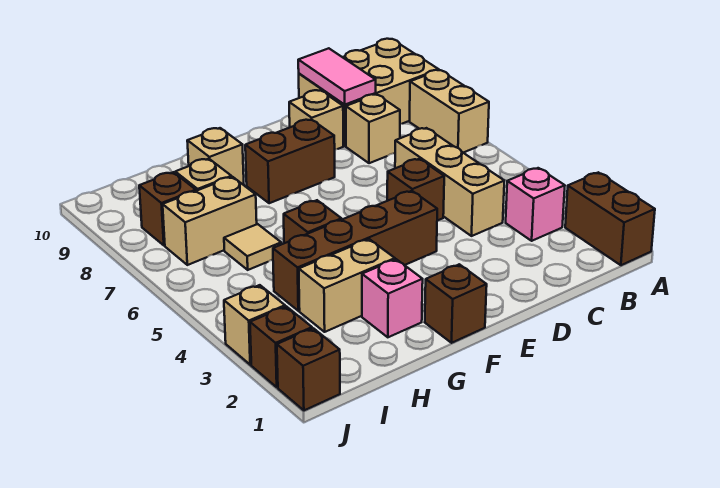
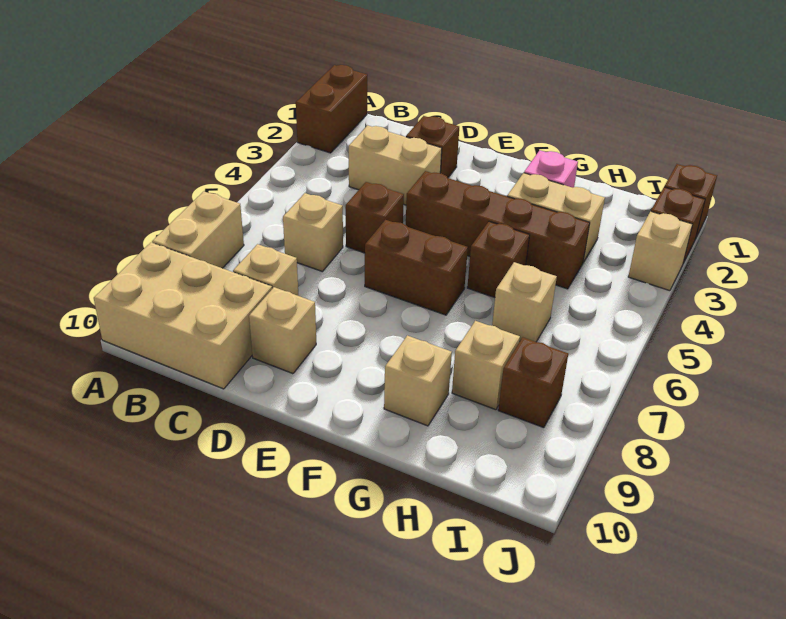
pink 1x1 brick [506,168,565,241] -> none
tan 1x3 brick [395,128,504,236] -> tan 1x1 brick [283,193,343,272]
pink 1x2 tile [298,48,376,105] -> none
brown 1x2 brick [245,119,335,203] -> brown 1x2 brick moved to [365,220,468,315]
brown 1x1 brick [425,264,487,343] -> brown 1x1 brick moved to [406,116,459,178]
tan 1x1 tile [224,224,281,270] -> tan 1x1 brick [492,262,557,342]
tan 1x2 brick [163,177,257,265] -> tan 1x2 brick moved to [349,125,442,205]

